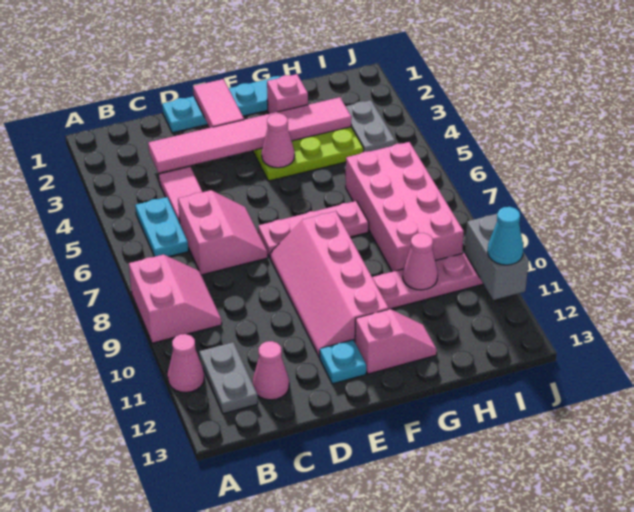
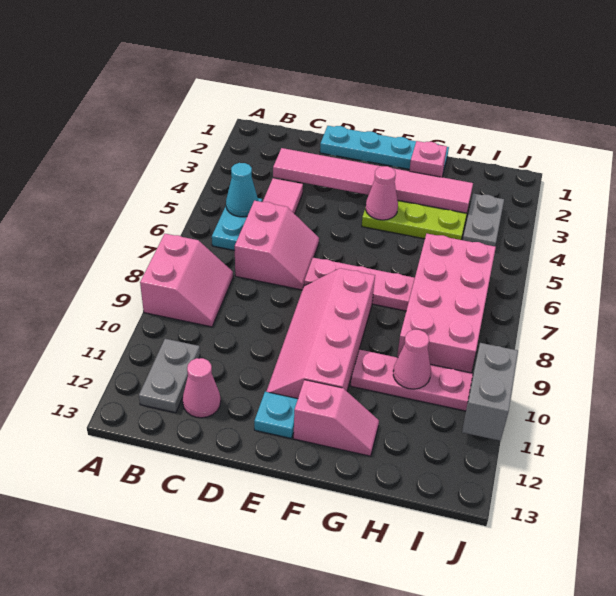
pink 1x1 cone [168,334,204,393] -> none
pink 1x2 tile [193,79,244,128] -> none
cyan 1x1 cone [488,207,523,265] -> cyan 1x1 cone moved to [226,163,258,217]

